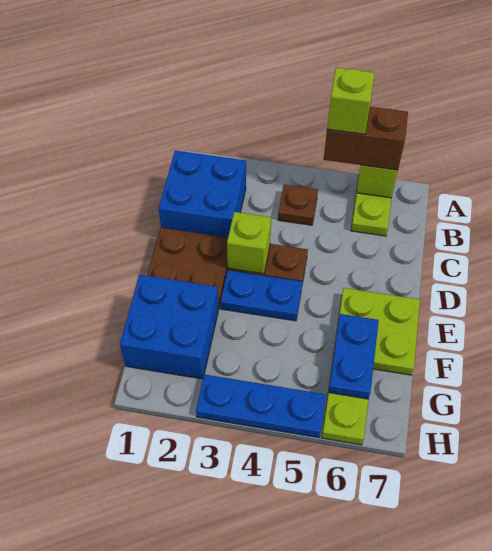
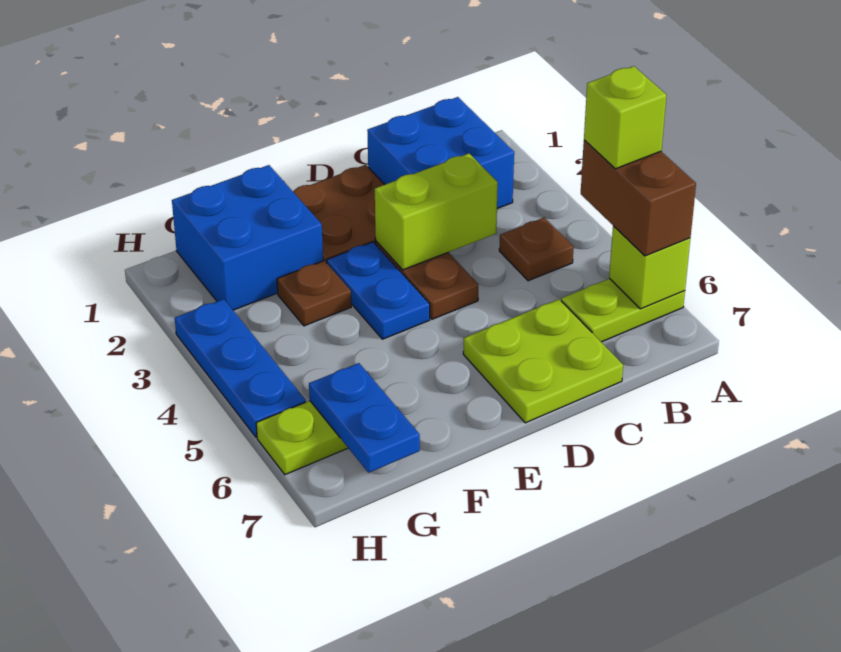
lime 1x1 brick [227,212,271,274] -> lime 1x2 brick [375,153,498,270]
lime 2x2 plate [333,288,420,375] -> lime 2x2 plate moved to [463,299,623,423]
none -> brown 1x1 plate [277,261,351,326]
blue 1x2 plate [329,314,379,399] -> blue 1x2 plate turned to [309,363,420,473]

